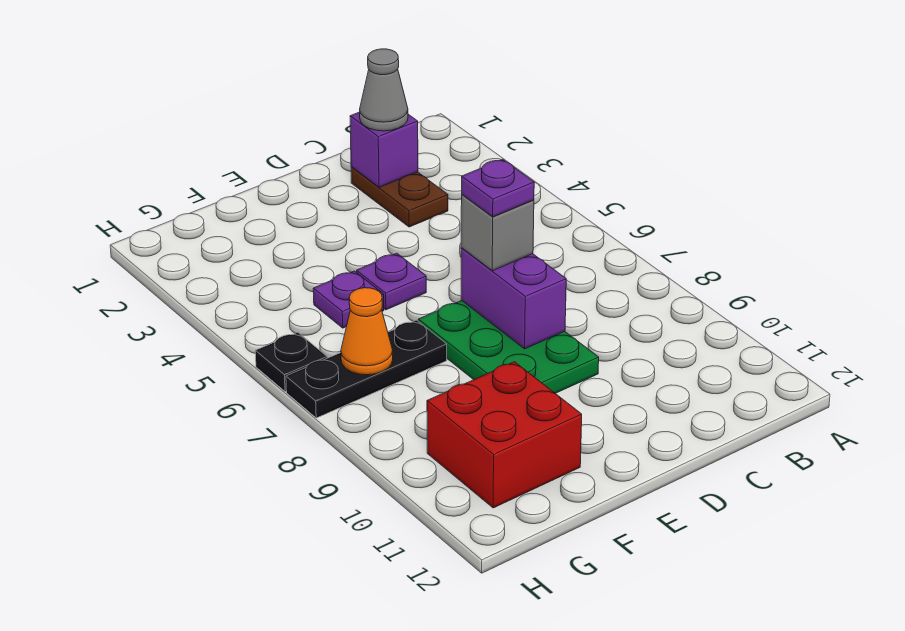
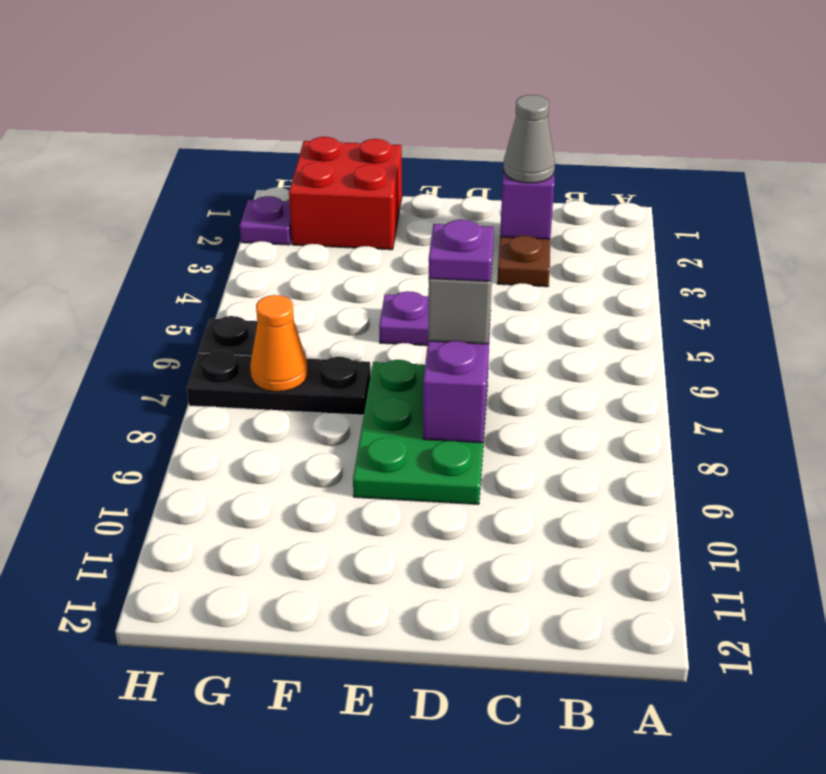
purple 1x1 plate [313,271,384,328] -> purple 1x1 plate moved to [240,196,292,245]
red 2x2 brick [427,362,582,508] -> red 2x2 brick moved to [289,137,402,250]

